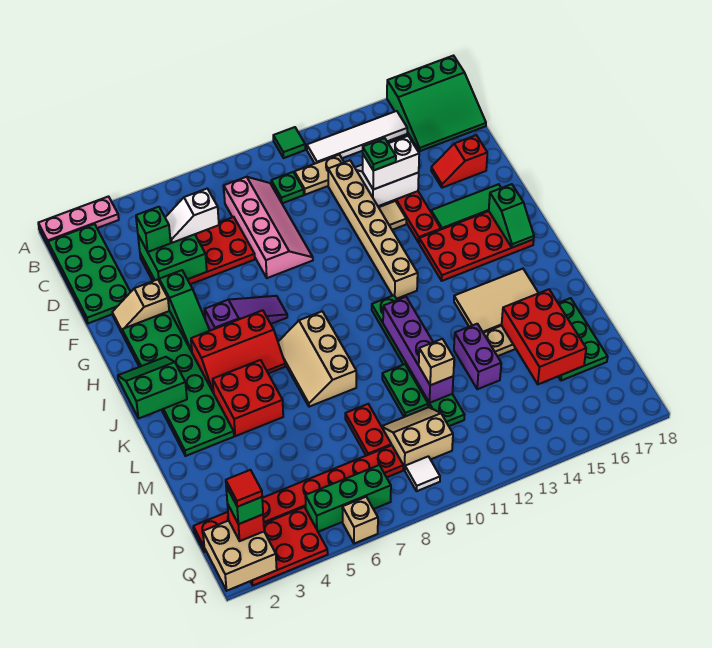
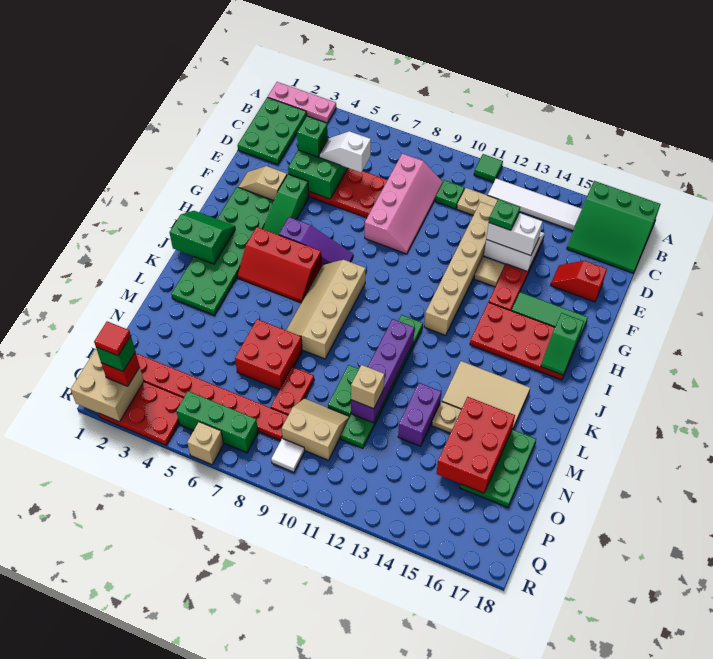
green 2x4 plate [48,224,130,323] -> green 2x3 plate [238,97,307,165]
tan 2x3 slope [278,311,356,407] -> tan 2x4 slope [286,260,365,359]
red 2x2 brick [213,360,283,436] -> red 2x2 brick moved to [235,319,302,390]

